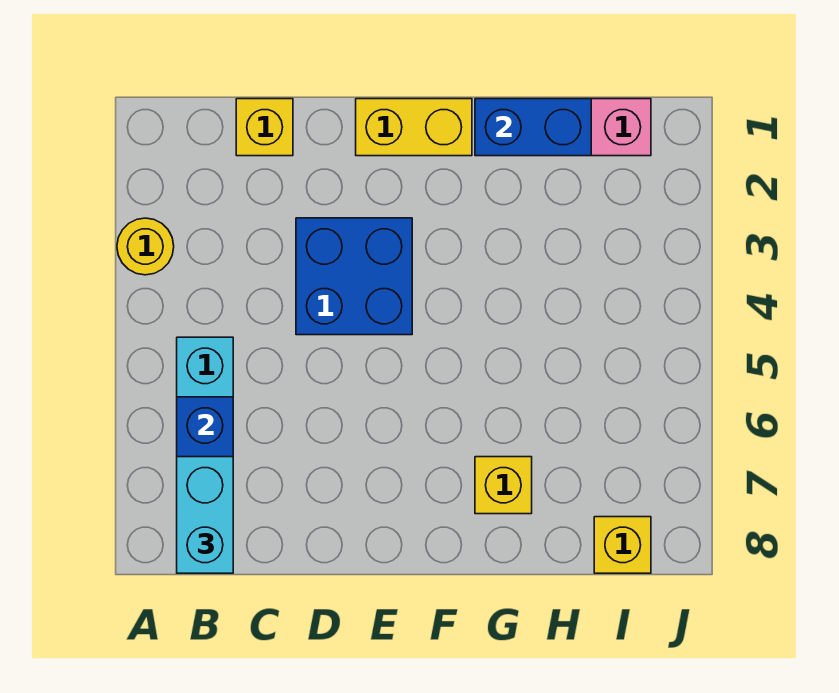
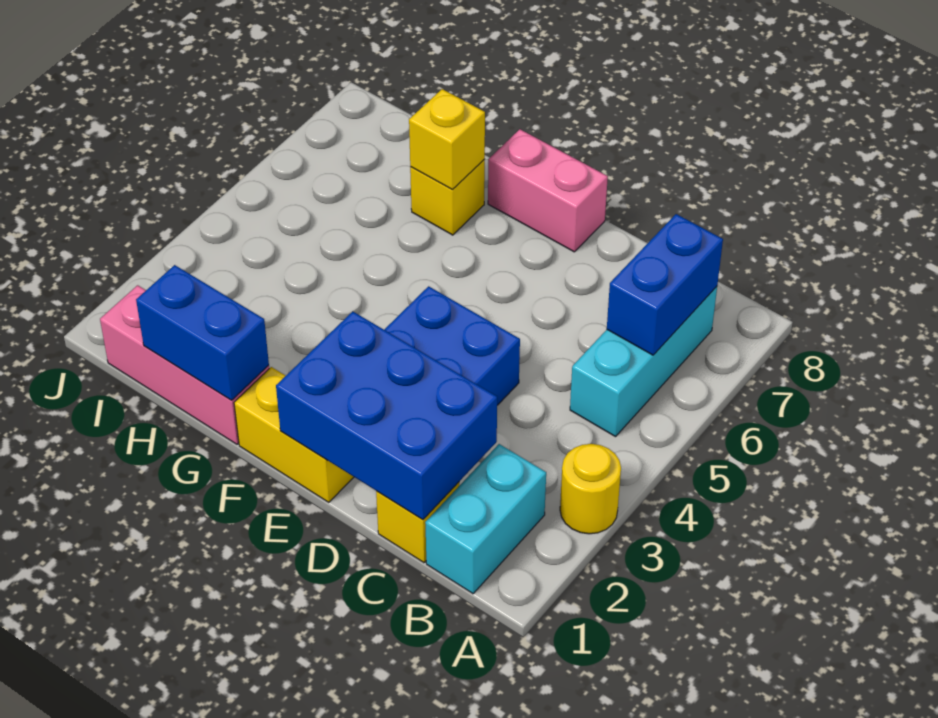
cyan 1x2 brick [177,457,233,573] -> cyan 1x2 brick moved to [425,444,546,594]
none -> blue 2x3 brick [276,312,497,520]
none -> pink 1x2 brick [488,129,608,252]
yellow 1x1 brick [594,517,651,573] -> yellow 1x1 brick moved to [409,89,485,189]

